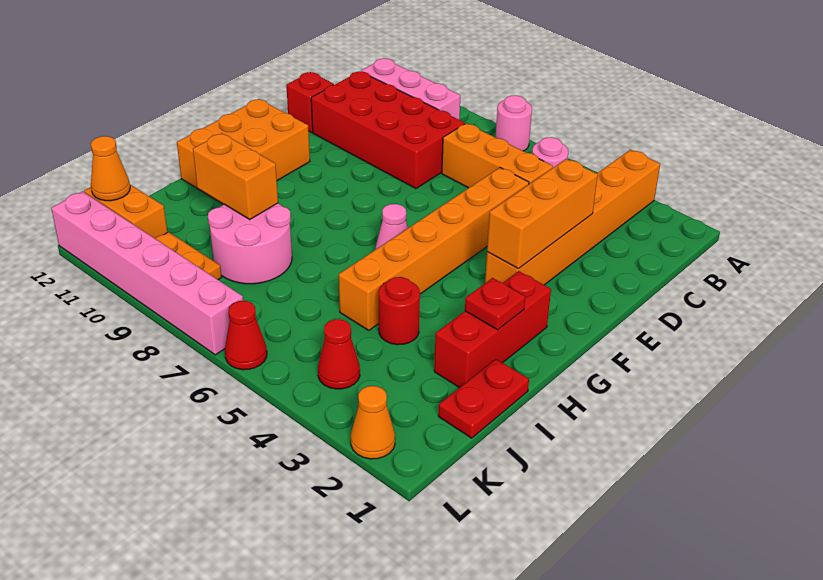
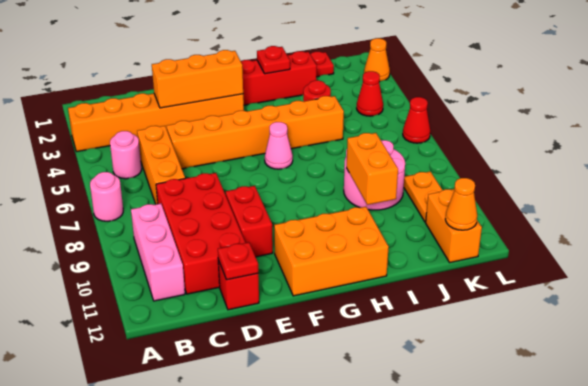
none -> red 1x1 plate [218,242,258,280]
none -> red 1x2 brick [226,186,273,257]
pink 1x6 brick [51,191,243,355] -> none

